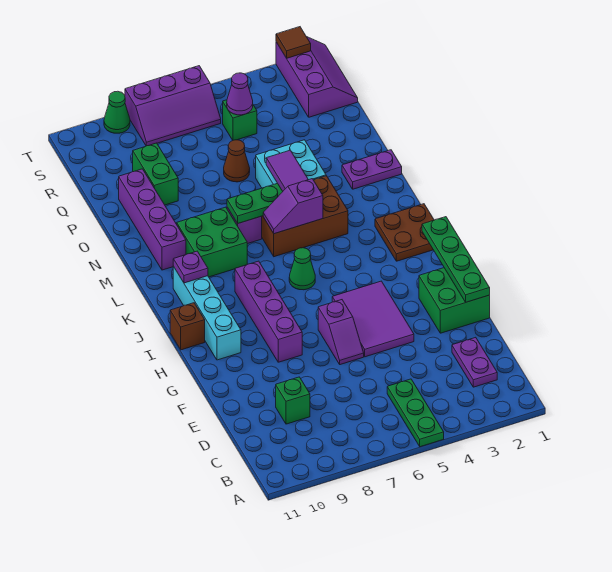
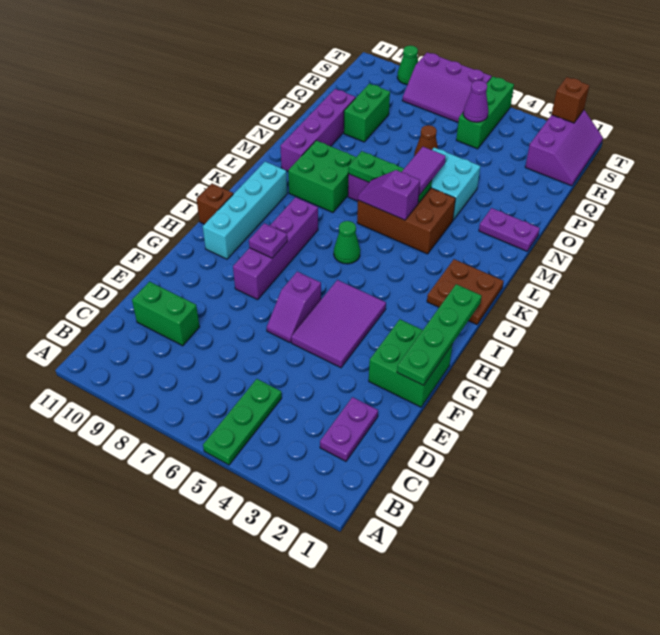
green 1x1 brick [276,377,310,424] -> green 1x2 brick [132,282,200,346]
purple 1x1 plate [173,251,208,283] -> purple 1x1 plate moved to [249,223,287,258]
green 1x1 brick [223,100,257,140] -> green 1x3 brick [456,77,514,149]
brown 1x1 tile [276,27,311,58] -> brown 1x1 brick [552,77,590,123]

